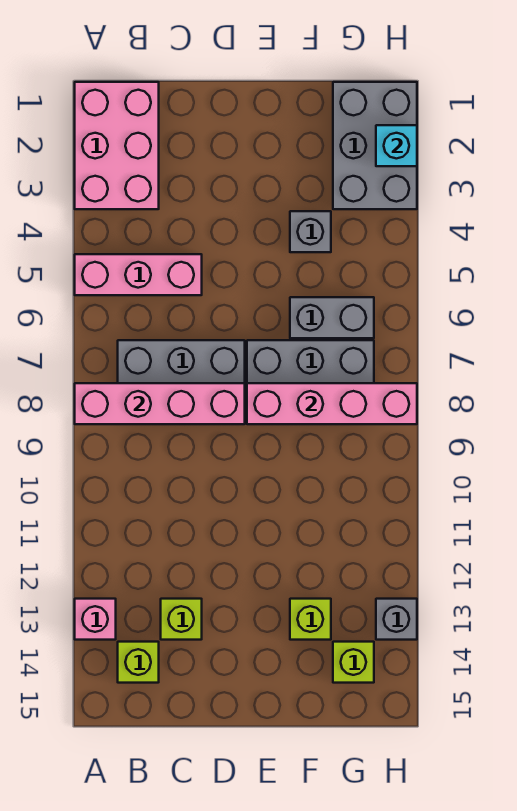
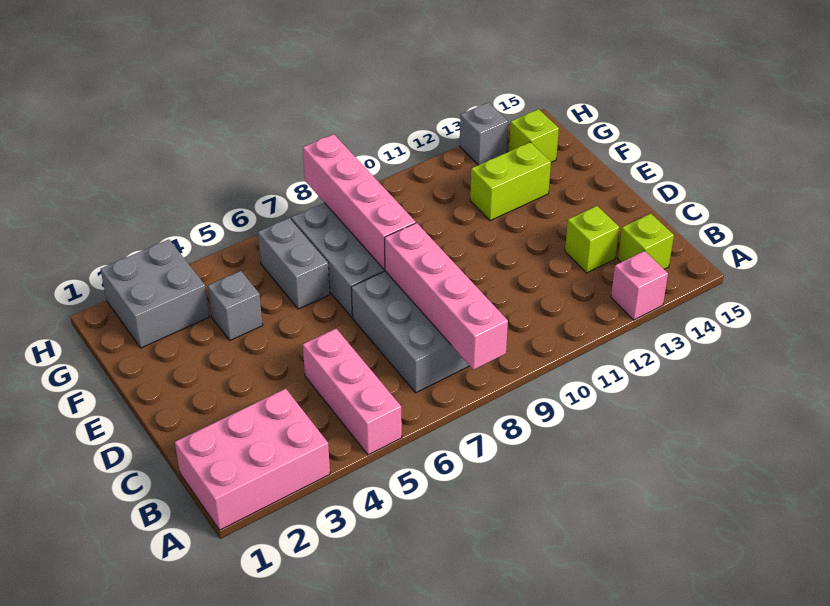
lime 1x1 brick [290,599,331,640] -> lime 1x2 brick [470,142,551,221]
grey 2x3 brick [333,82,417,209] -> grey 2x2 brick [100,239,209,348]
cyan 1x1 brick [376,125,417,166] -> none

